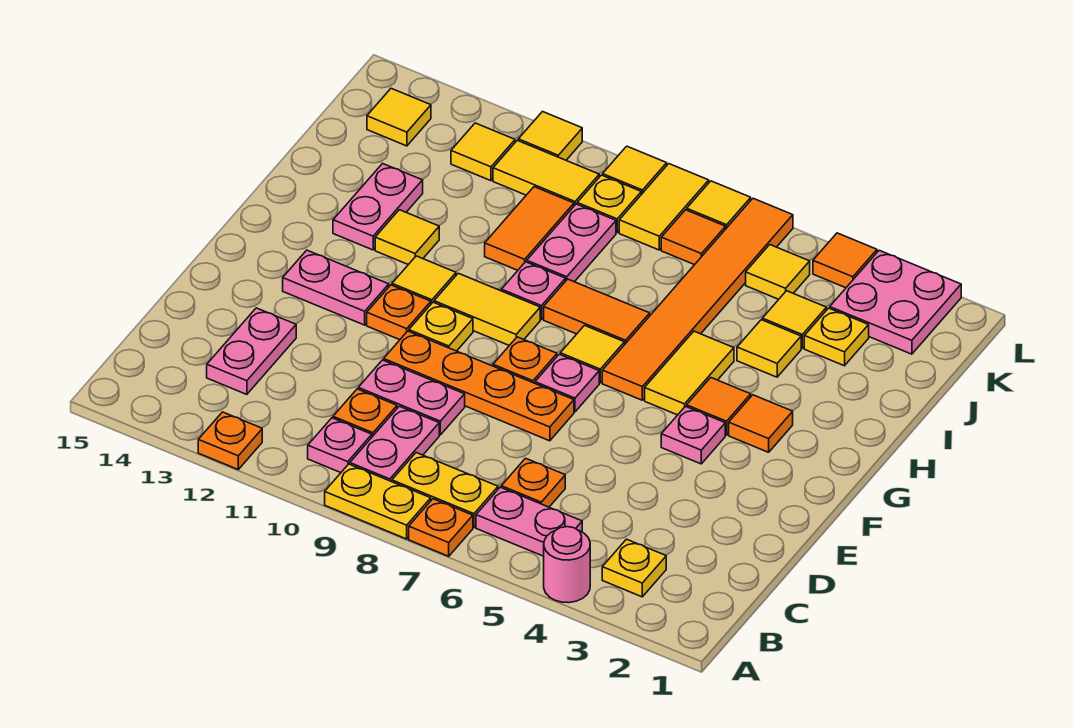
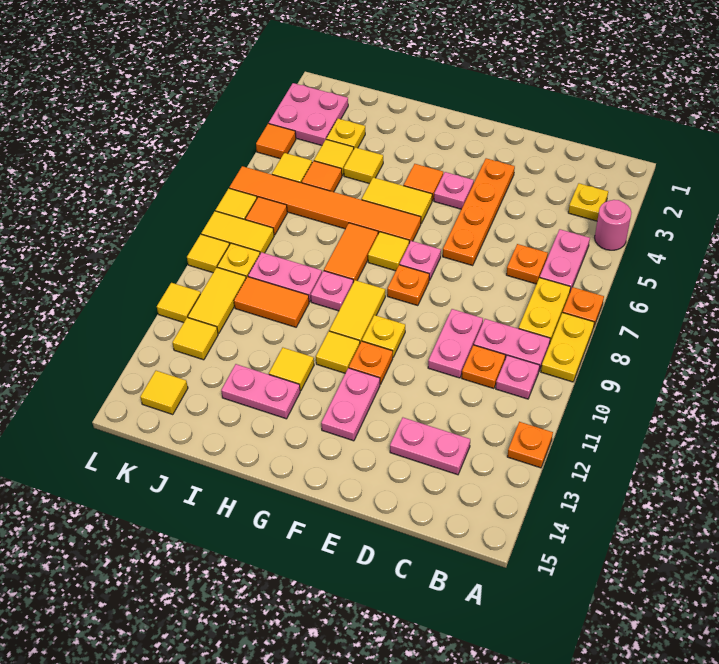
orange 1x4 plate [384,331,574,441] -> orange 1x4 plate moved to [443,158,515,265]
orange 1x1 tile [729,395,793,452] -> orange 1x1 tile moved to [302,161,342,192]

